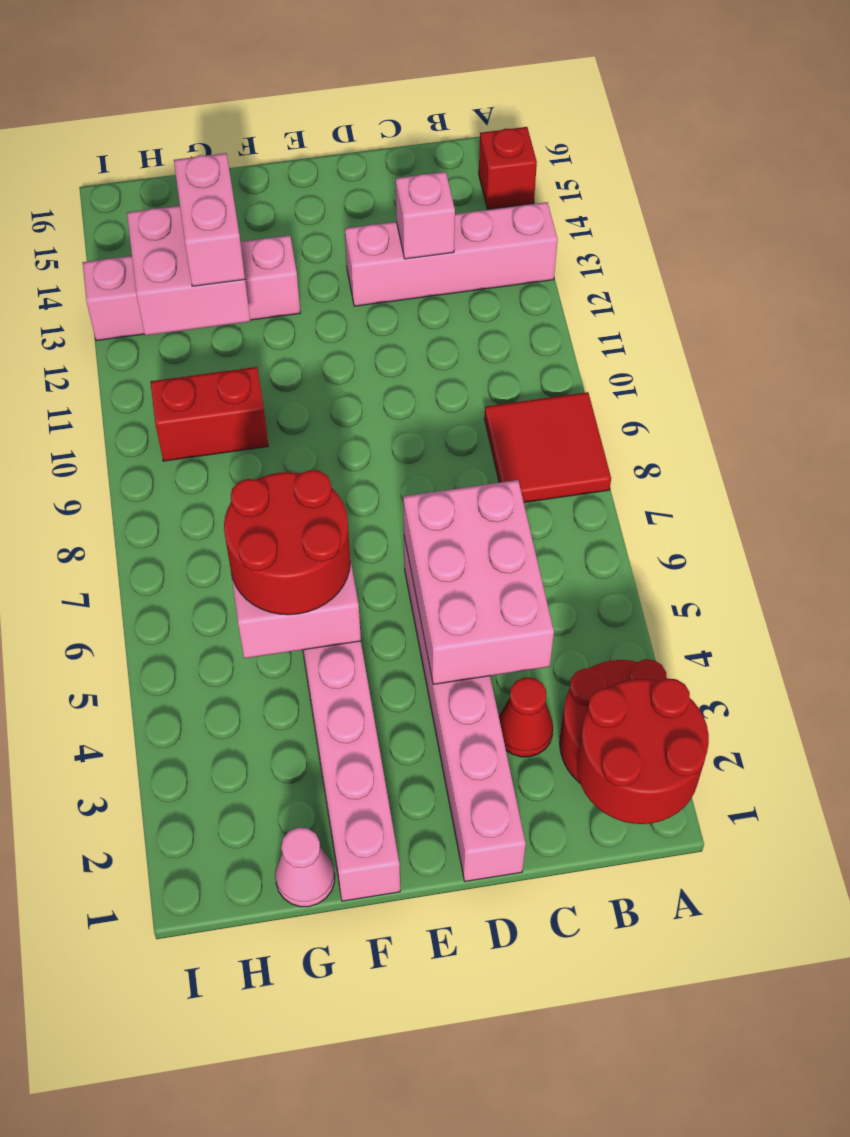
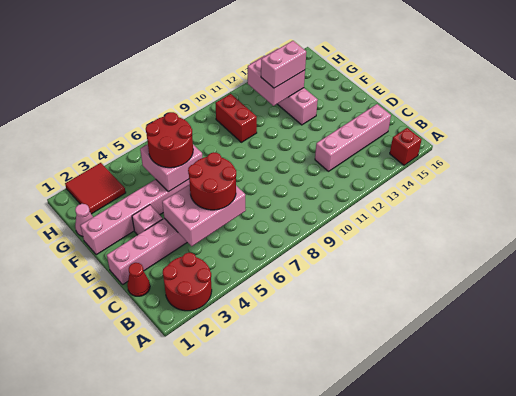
red 2x2 round brick [577,678,709,824] -> red 2x2 round brick moved to [188,152,236,210]
red 2x2 tile [484,392,611,502] -> red 2x2 tile moved to [65,163,126,214]
pink 1x4 brick [345,202,558,306] -> pink 1x4 brick turned to [315,104,391,171]
red 1x1 cone [499,677,553,757] -> red 1x1 cone moved to [127,263,150,296]
pink 1x1 brick [396,172,455,259] -> pink 1x1 brick moved to [132,205,163,235]

